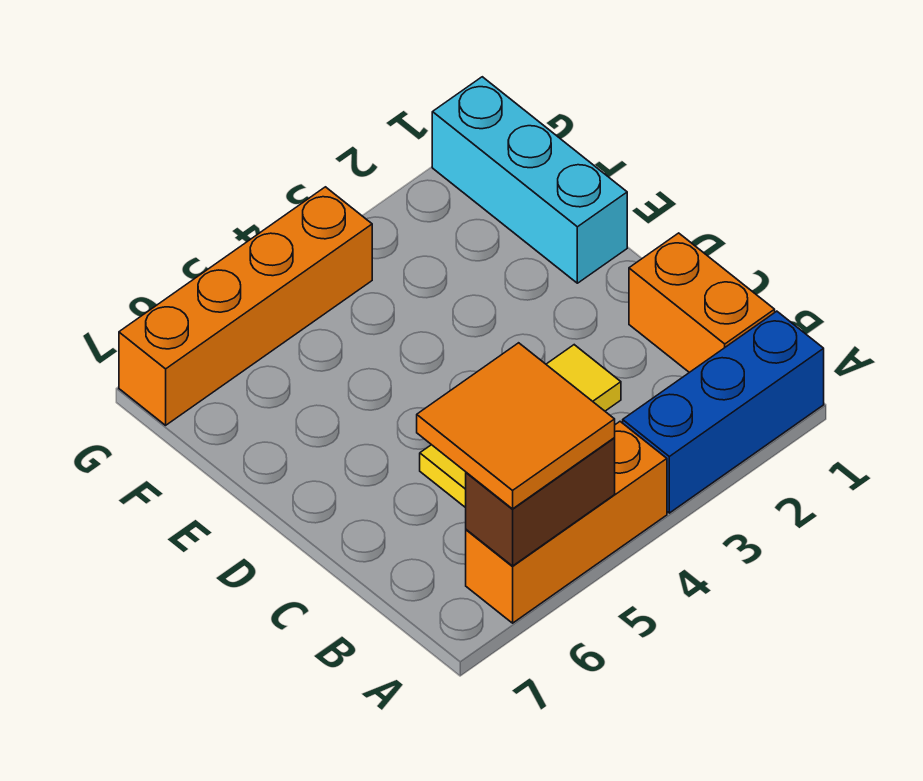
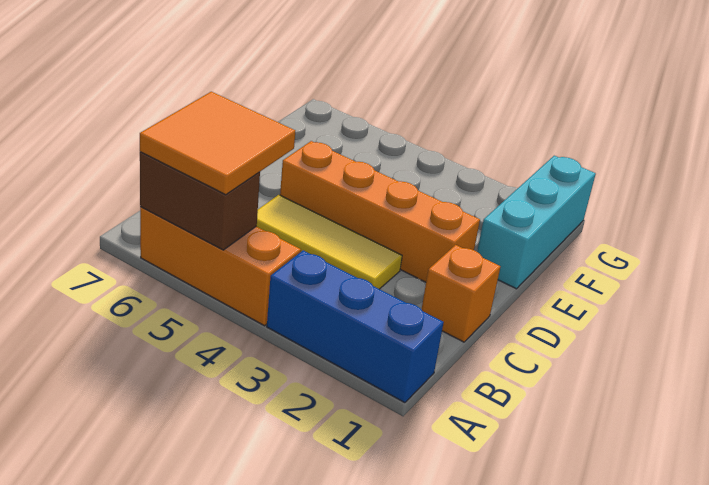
orange 1x2 brick [629,233,775,372] -> orange 1x1 brick [421,245,500,342]
orange 1x4 brick [119,187,372,425] -> orange 1x4 brick moved to [280,141,480,282]

